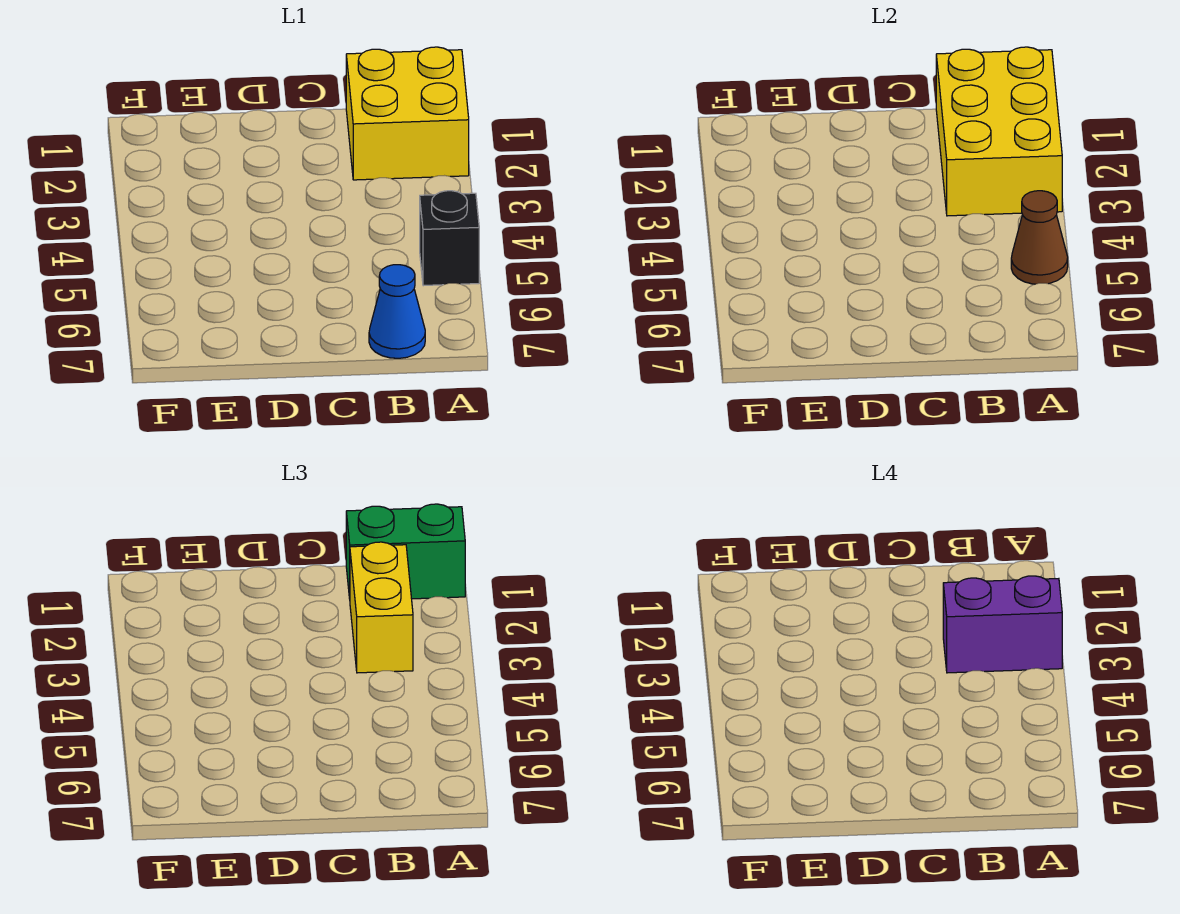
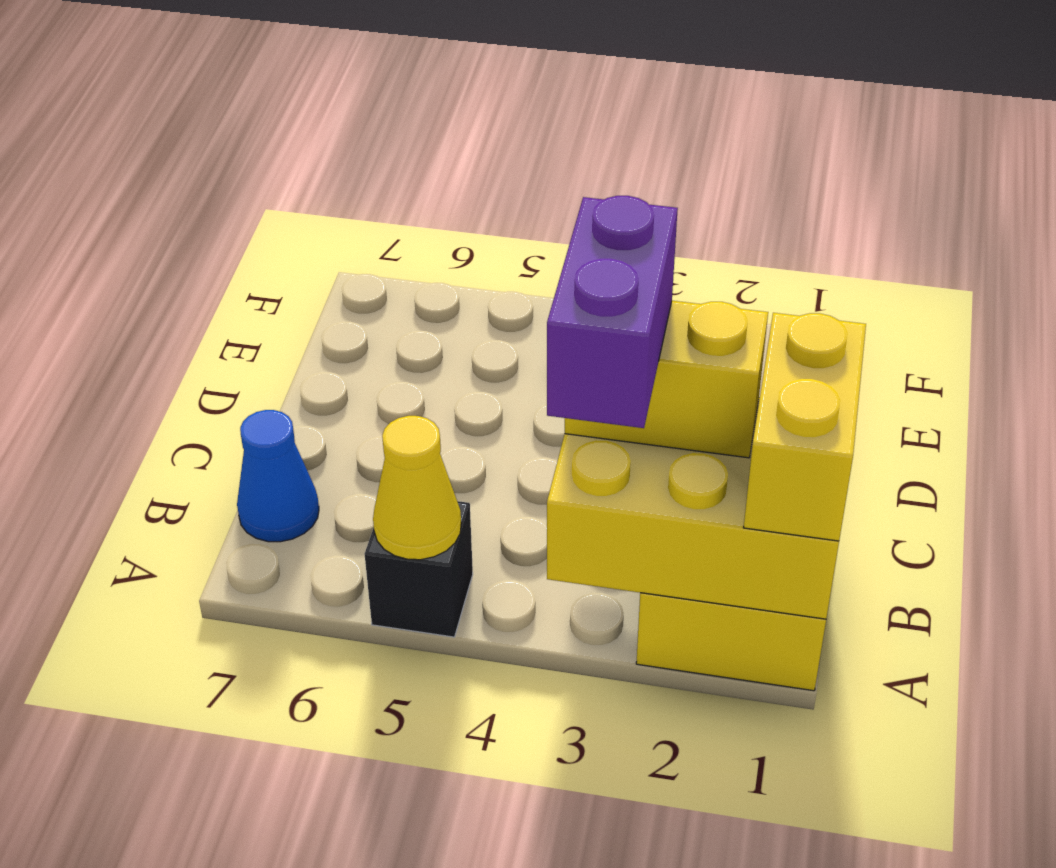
green 1x2 brick [346,504,465,599] -> yellow 1x2 brick [744,313,866,541]
brown 1x1 cone [1011,191,1068,284] -> yellow 1x1 cone [373,416,461,560]

